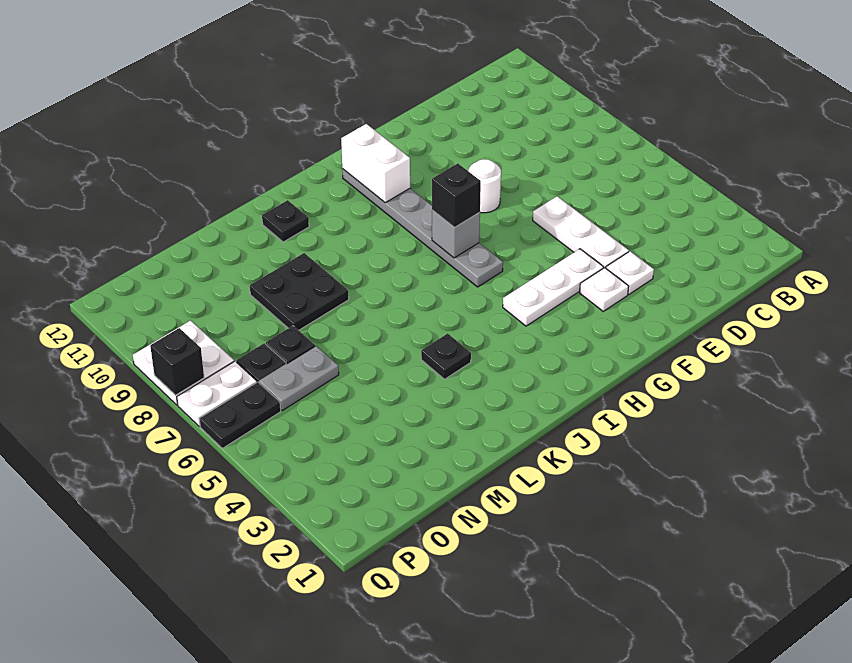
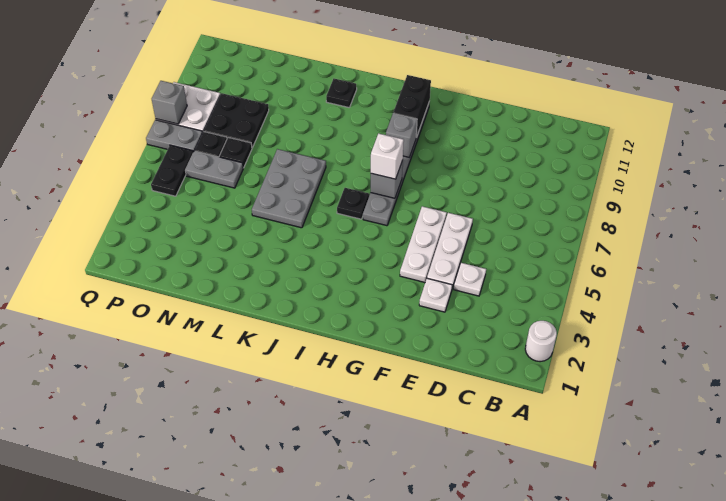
white 1x1 plate [580,268,629,311] -> white 1x1 plate moved to [454,263,486,296]
white 1x3 plate [503,249,603,326] -> white 1x3 plate turned to [400,206,447,282]
white 1x1 round brick [468,159,501,213] -> white 1x1 round brick moved to [525,321,557,362]
black 1x1 brick [432,163,481,228] -> white 1x1 brick [371,133,404,179]
none -> grey 1x1 brick [386,114,417,157]
white 1x2 brick [341,124,410,203] -> black 1x2 brick [393,75,431,137]
black 1x1 plate [421,333,471,379] -> black 1x1 plate moved to [337,188,369,219]
none -> grey 2x3 plate [252,149,326,228]
black 2x2 plate [250,253,349,330] -> black 2x2 plate moved to [204,93,269,148]
black 1x2 plate [199,382,281,448] -> black 1x2 plate turned to [151,145,193,196]
white 1x2 plate [177,361,257,427] -> grey 1x2 plate [146,120,203,152]
black 1x1 brick [150,328,204,395] -> grey 1x1 brick [152,81,187,124]

